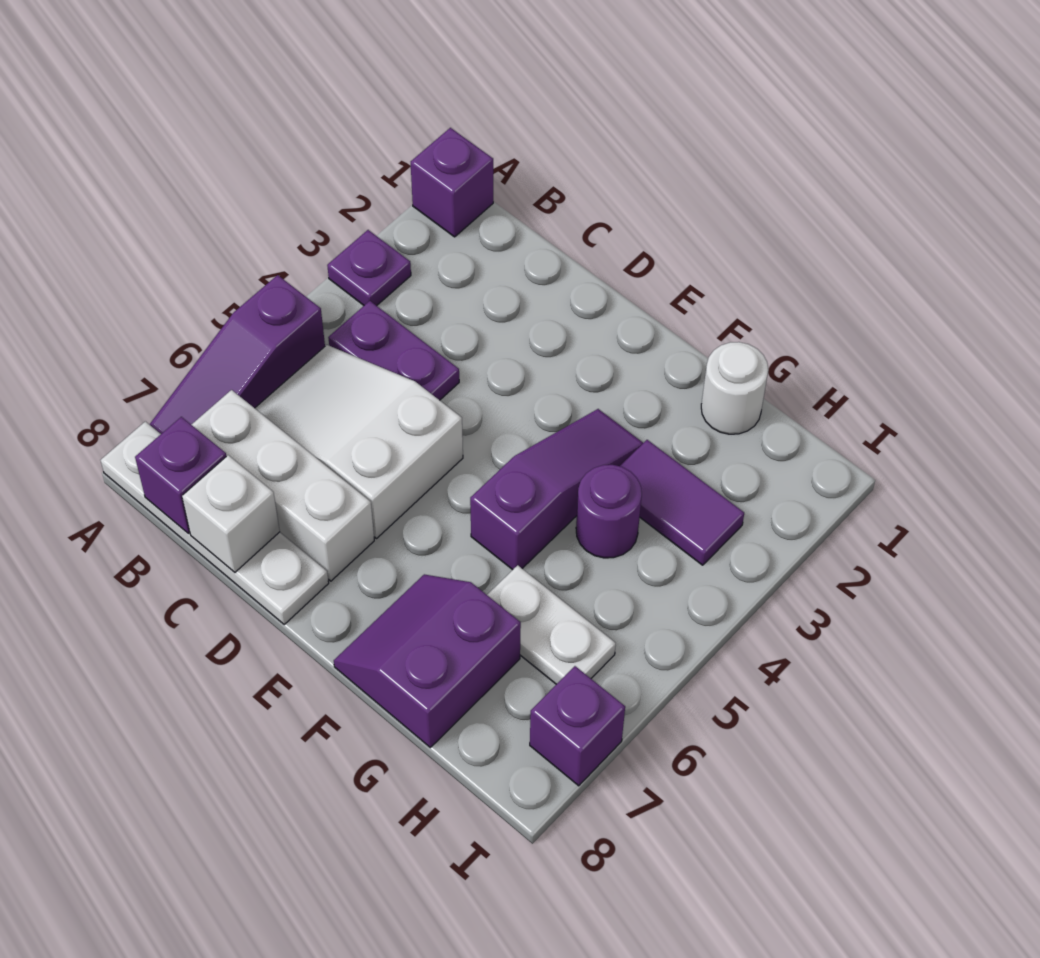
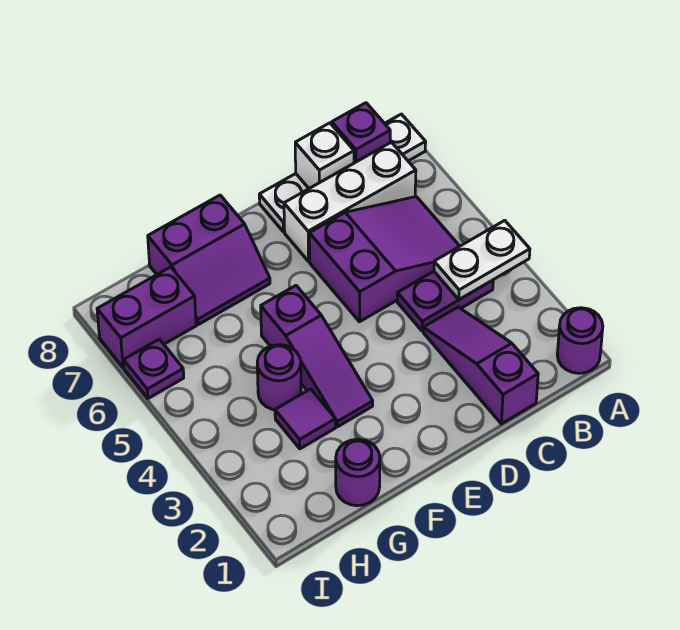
purple 1x1 brick [411,128,493,237] -> purple 1x1 round brick [557,308,603,373]
purple 1x1 plate [327,230,411,306] -> purple 1x1 plate moved to [124,339,184,398]
purple 1x3 slope [149,275,325,434] -> purple 1x3 slope moved to [423,307,538,424]
white 2x3 slope [255,345,463,538] -> purple 2x3 slope [309,197,460,322]
purple 2x2 slope [334,574,521,747] -> purple 2x2 slope turned to [148,195,270,325]
white 1x1 round brick [701,342,768,434] -> purple 1x1 round brick [336,439,380,506]
purple 1x2 tile [620,440,744,565] -> purple 1x1 tile [275,389,336,449]
white 1x2 plate [487,565,616,684] -> white 1x2 plate moved to [434,220,530,300]
purple 1x1 brick [530,666,625,786] -> purple 1x2 brick [97,267,196,367]

